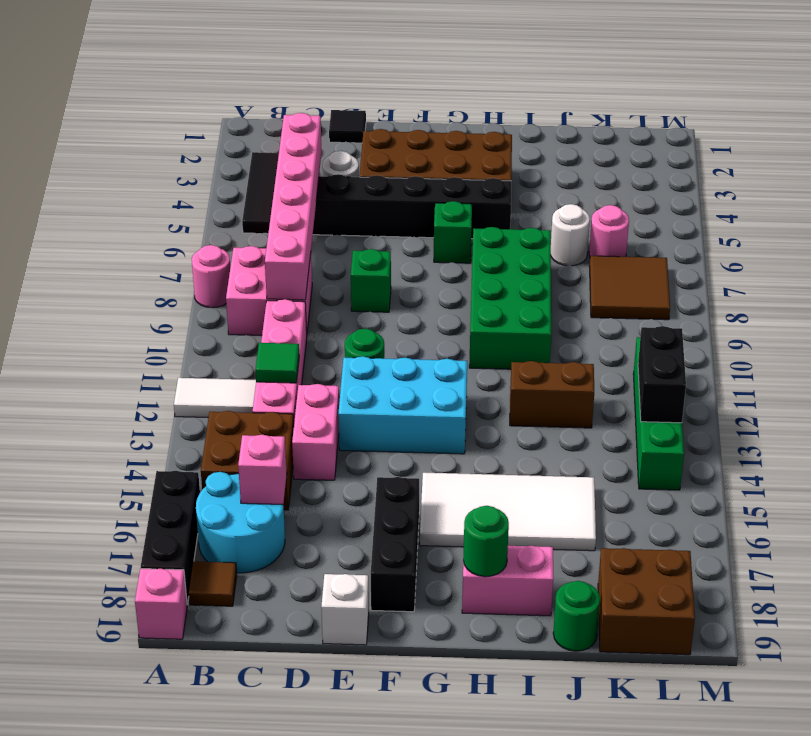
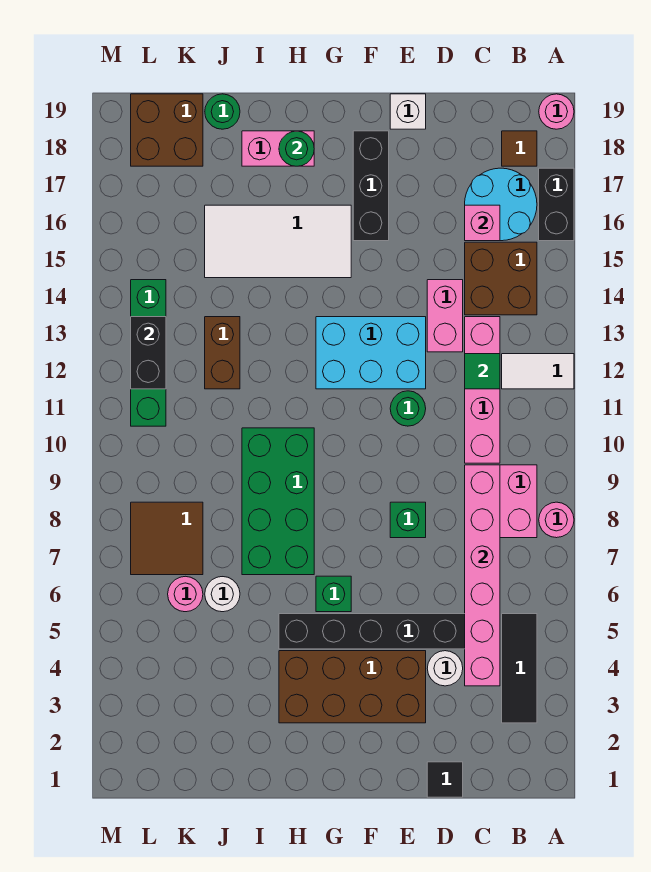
black 1x3 brick [141,471,200,605] -> black 1x2 brick [539,168,574,241]
pink 1x1 brick [135,569,187,639] -> pink 1x1 round brick [539,94,574,129]
brown 1x2 brick [510,361,594,428] -> brown 1x2 brick turned to [205,317,240,389]

